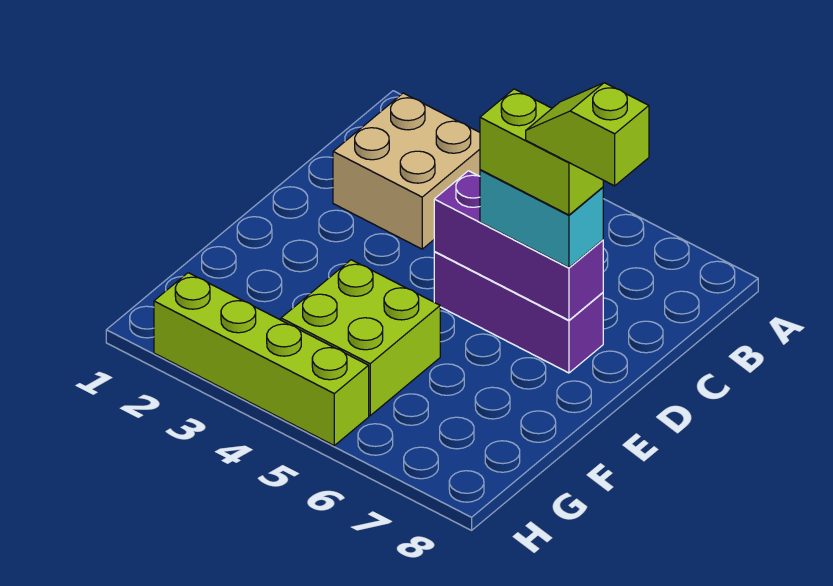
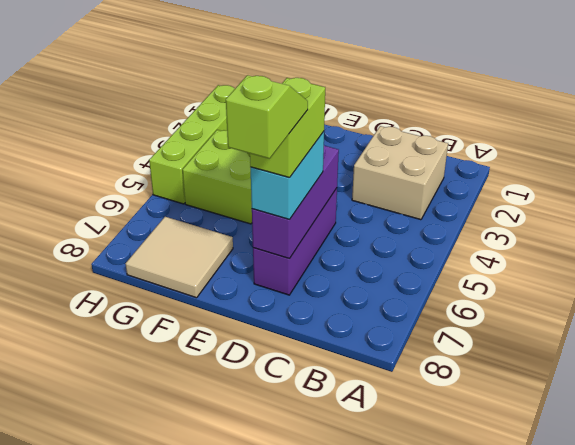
none -> tan 2x2 tile [125,217,233,298]

